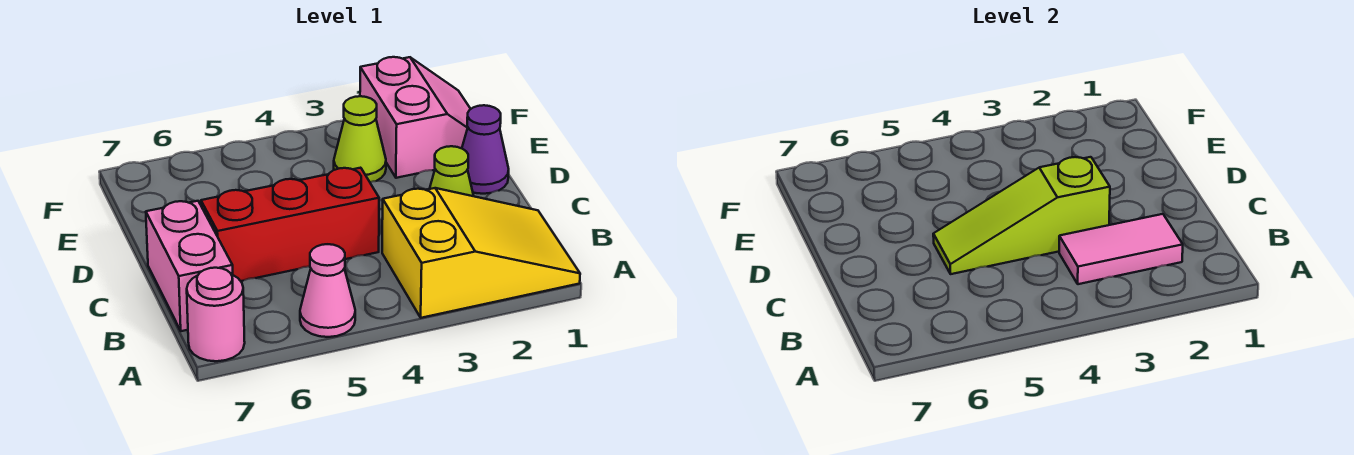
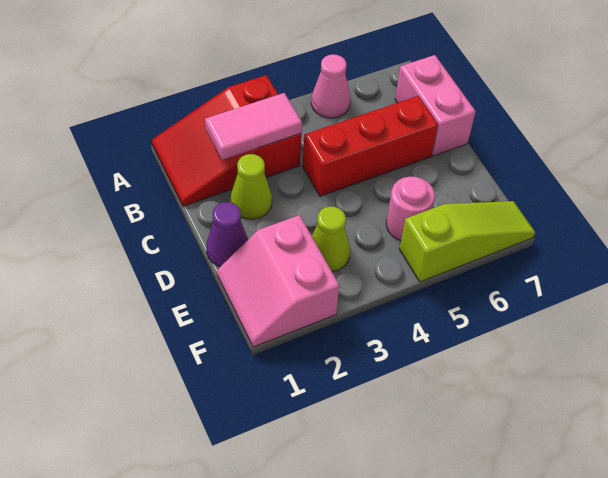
yellow 2x3 slope [382,188,580,318] -> red 2x3 slope [152,75,301,206]
pink 1x1 round brick [187,268,245,361] -> pink 1x1 round brick moved to [386,177,435,241]
lime 1x3 slope [933,157,1110,274] -> lime 1x3 slope moved to [400,201,535,282]

